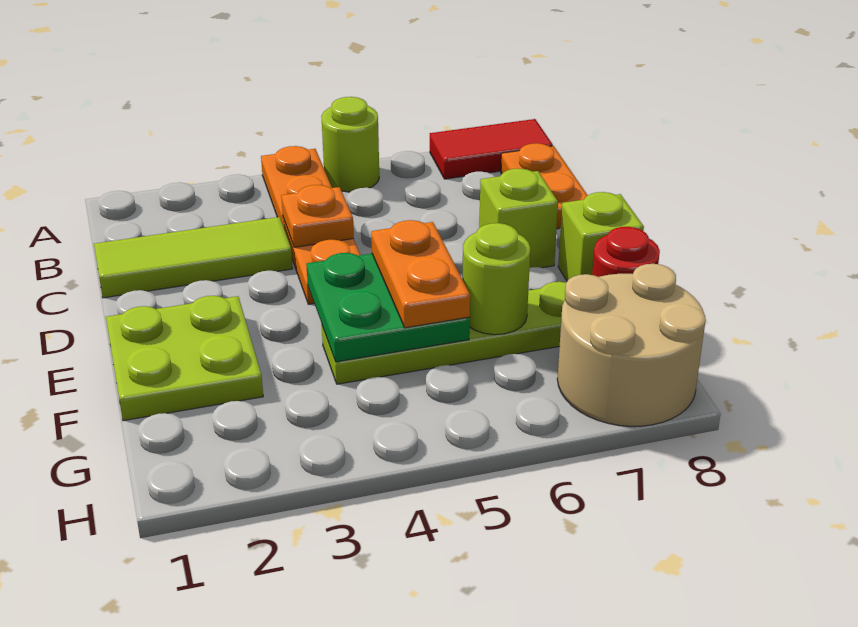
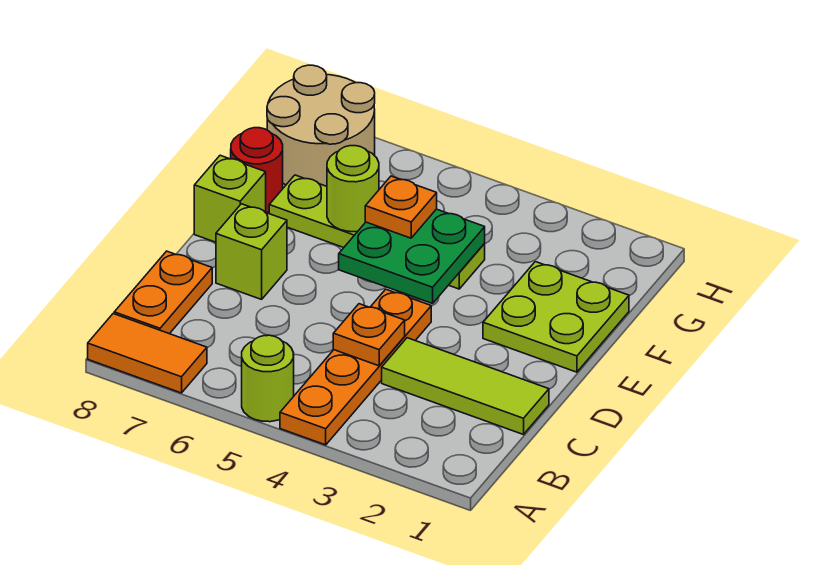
red 1x2 tile [430,119,553,179] -> orange 1x2 tile [88,314,207,393]
orange 1x2 plate [371,220,470,328] -> orange 1x1 plate [365,176,437,238]

